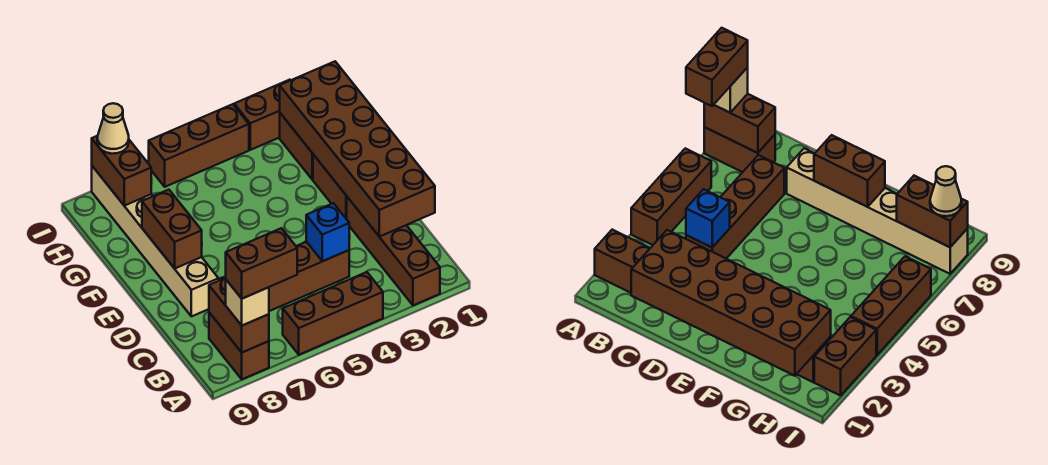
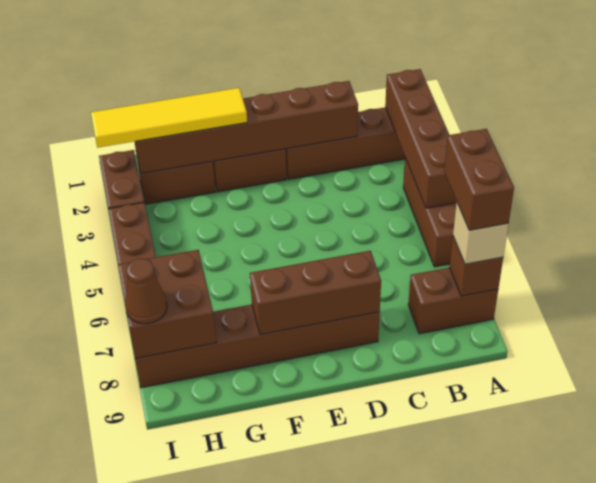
brown 1x2 brick [209,278,269,352] -> brown 1x1 brick [449,237,503,296]
brown 2x6 brick [280,62,435,237] -> brown 1x6 brick [134,81,358,174]
brown 1x4 brick [221,242,349,311] -> brown 1x4 brick moved to [385,69,457,208]
blue 1x1 brick [306,203,349,261] -> none
tan 1x6 brick [92,166,219,316] -> brown 1x6 brick [135,305,380,388]
brown 1x2 brick [142,190,202,269] -> brown 1x3 brick [250,251,381,335]
none -> yellow 1x4 tile [91,88,247,148]
brown 1x2 brick [92,136,151,206] -> brown 2x2 brick [118,250,217,358]
tan 1x1 cone [97,103,129,154] -> brown 1x1 cone [125,259,167,324]

